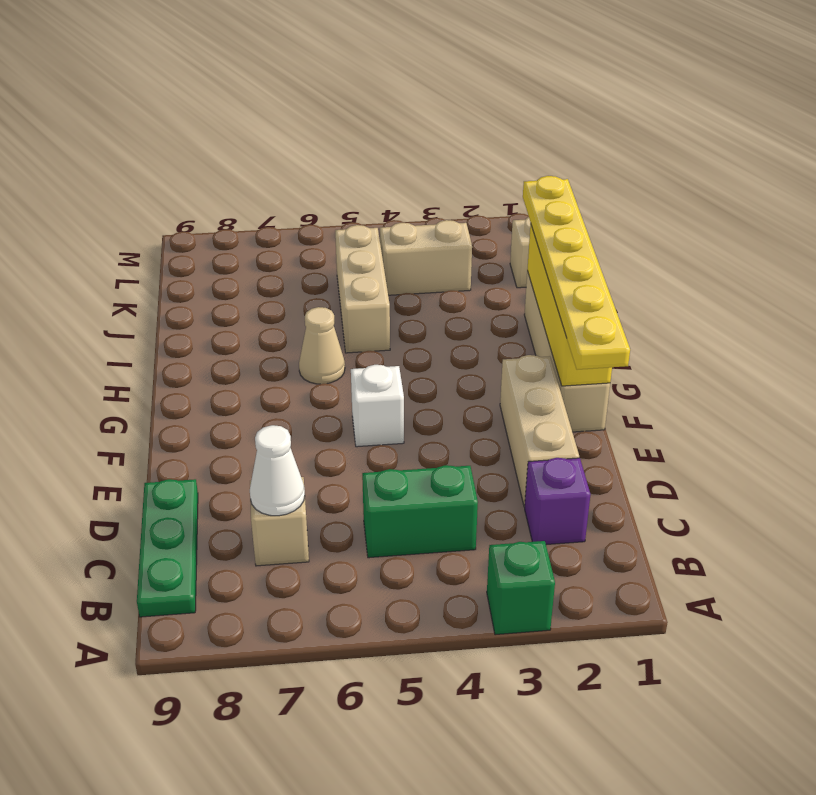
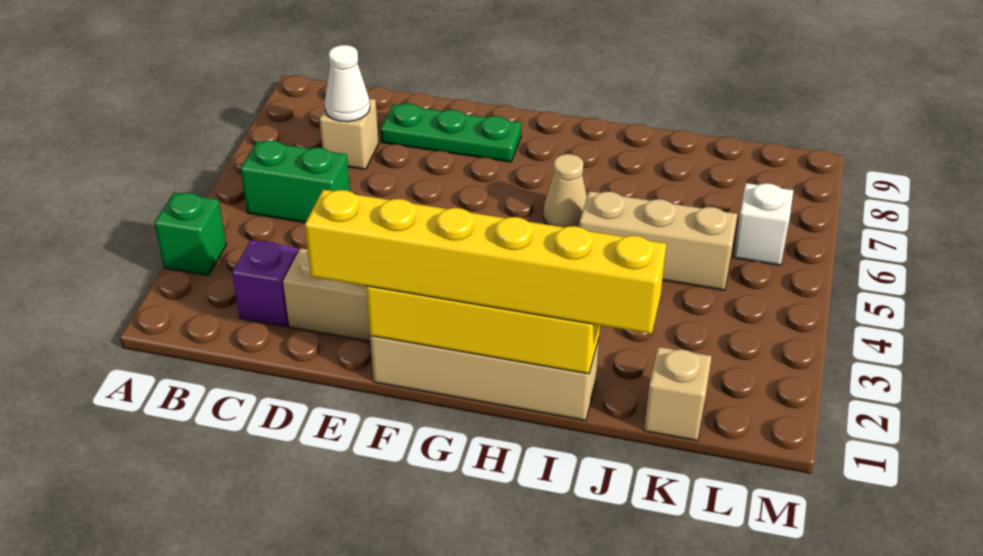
green 1x3 plate [137,479,198,617] -> green 1x3 plate moved to [381,103,521,162]
green 1x2 brick [362,465,478,558] -> green 1x2 brick turned to [241,141,350,223]
yellow 1x6 plate [523,176,630,370] -> yellow 1x6 brick [305,189,666,334]
white 1x1 brick [351,365,404,447] -> white 1x1 brick moved to [733,183,793,265]
tan 1x2 brick [380,220,472,295] -> none

